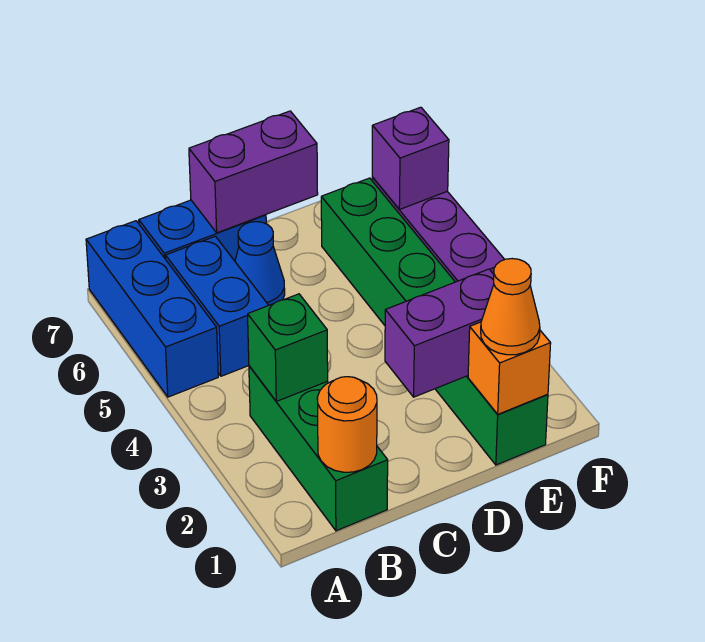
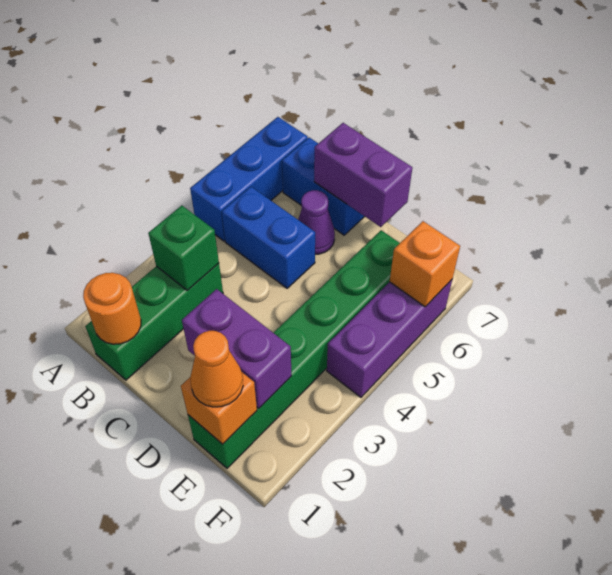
blue 1x2 brick [166,236,269,376] -> blue 1x2 brick turned to [222,187,315,288]
blue 1x1 cone [235,222,285,305] -> purple 1x1 cone [298,190,335,254]
purple 1x1 brick [372,107,449,209] -> orange 1x1 brick [390,221,460,307]

